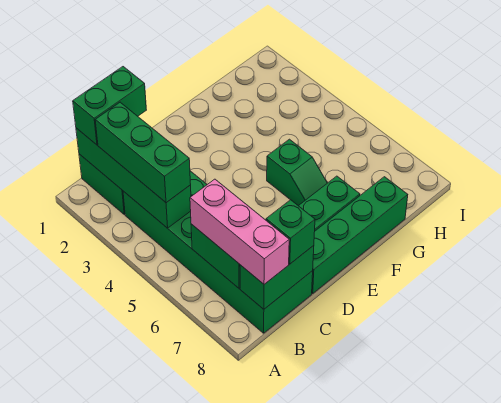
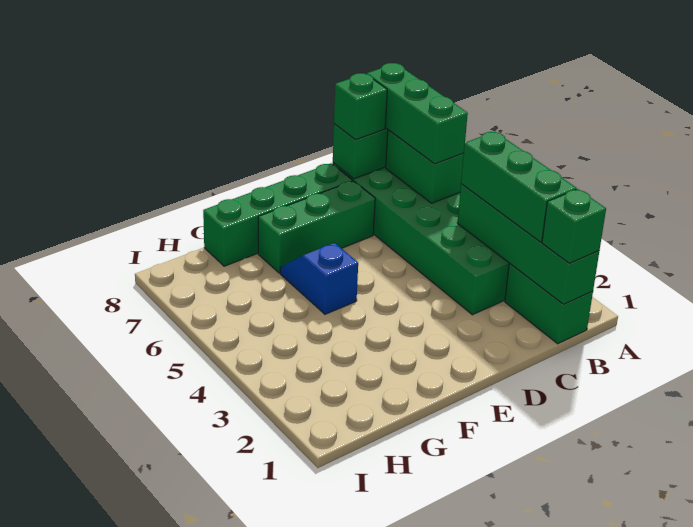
green 1x2 brick [73,67,146,145] -> green 1x1 brick [542,189,606,263]
pink 1x3 brick [190,179,289,284] -> green 1x3 brick [367,63,468,164]
green 1x2 slope [267,139,327,206] -> blue 1x2 slope [280,243,358,314]

